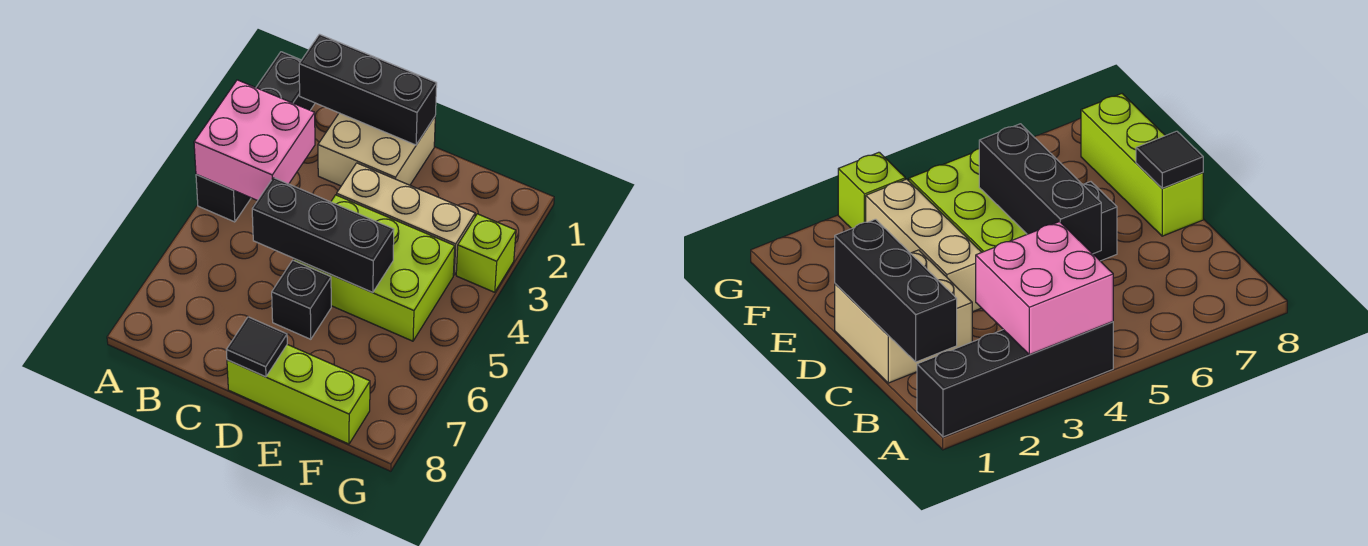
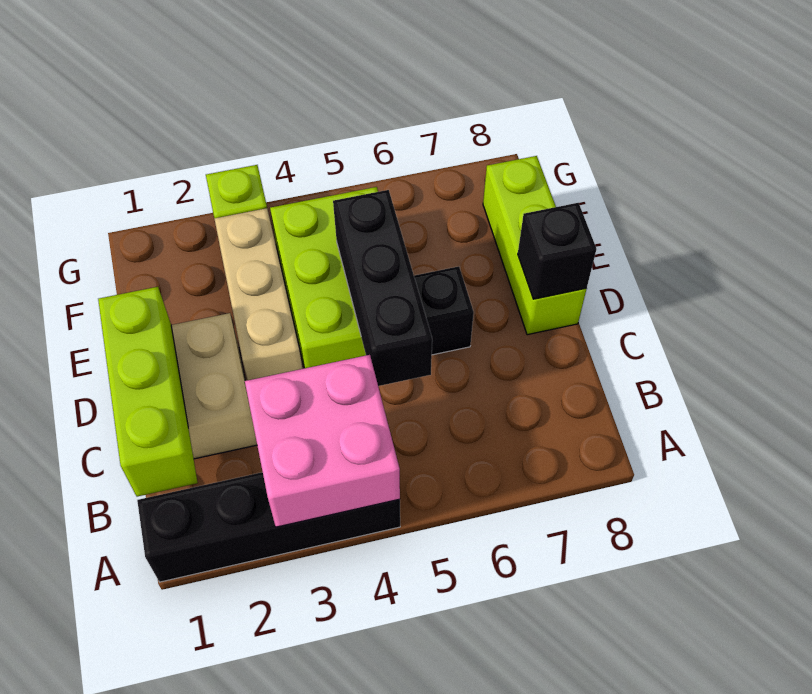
black 1x3 brick [299,34,437,145] -> lime 1x3 brick [98,287,197,497]
black 1x1 tile [226,317,287,377] -> black 1x1 brick [518,203,596,299]

